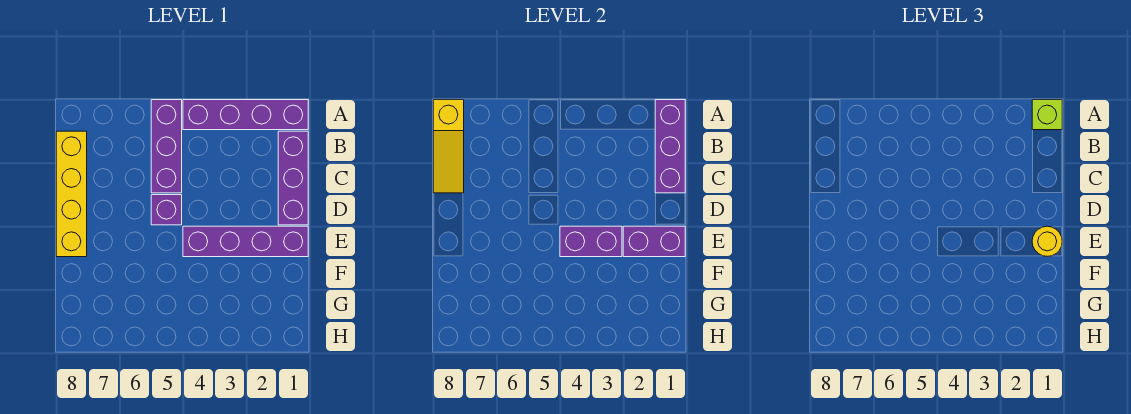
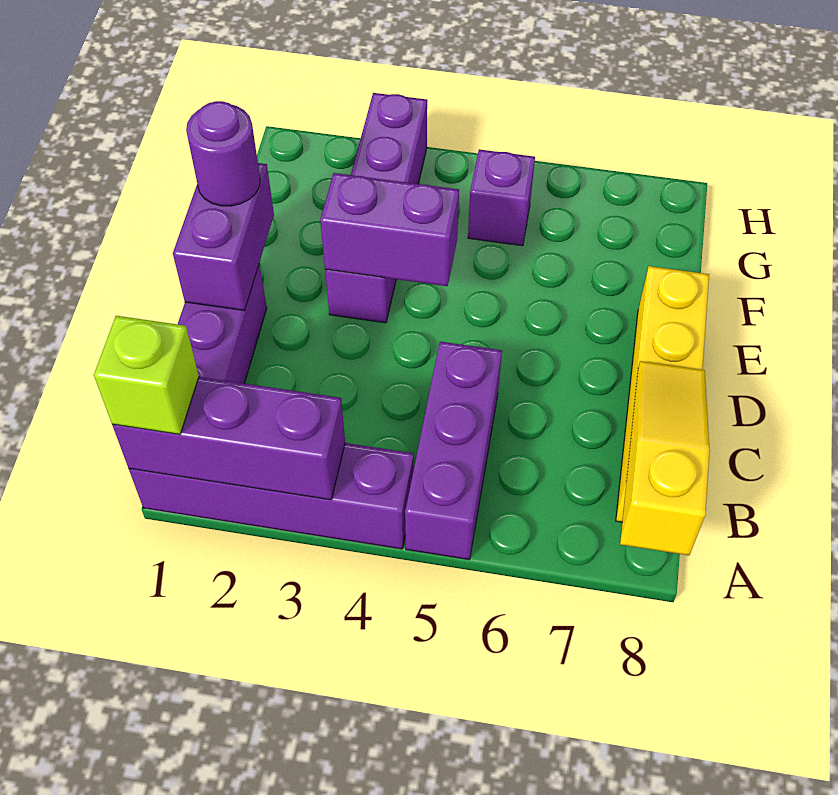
purple 1x3 brick [655,100,685,193] -> purple 1x3 brick turned to [112,377,345,500]
purple 1x1 brick [151,195,182,225] -> purple 1x1 brick moved to [468,150,535,246]
purple 1x4 brick [183,226,308,257] -> purple 1x4 brick turned to [325,93,427,323]
purple 1x2 brick [623,226,685,257] -> purple 1x2 brick turned to [173,163,274,311]
yellow 1x1 round brick [1032,226,1062,256] -> purple 1x1 round brick [186,101,260,206]

